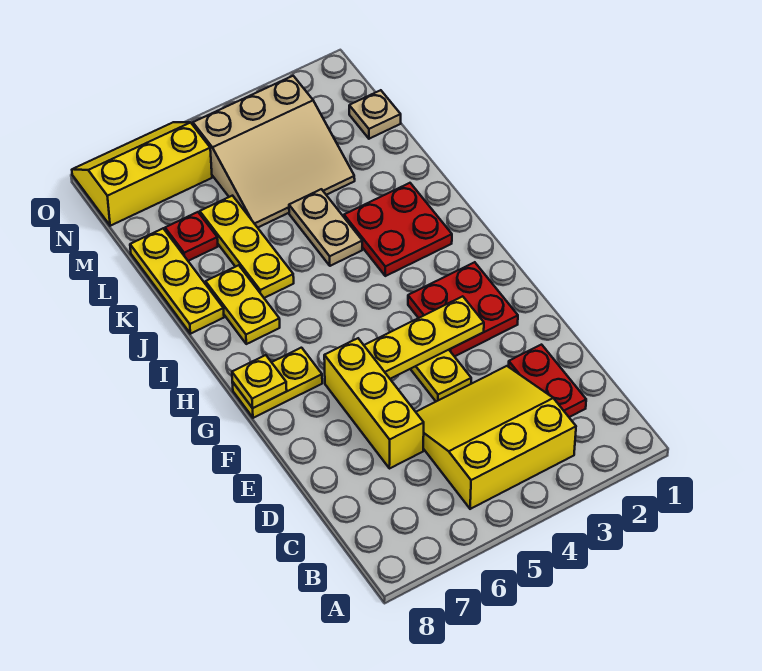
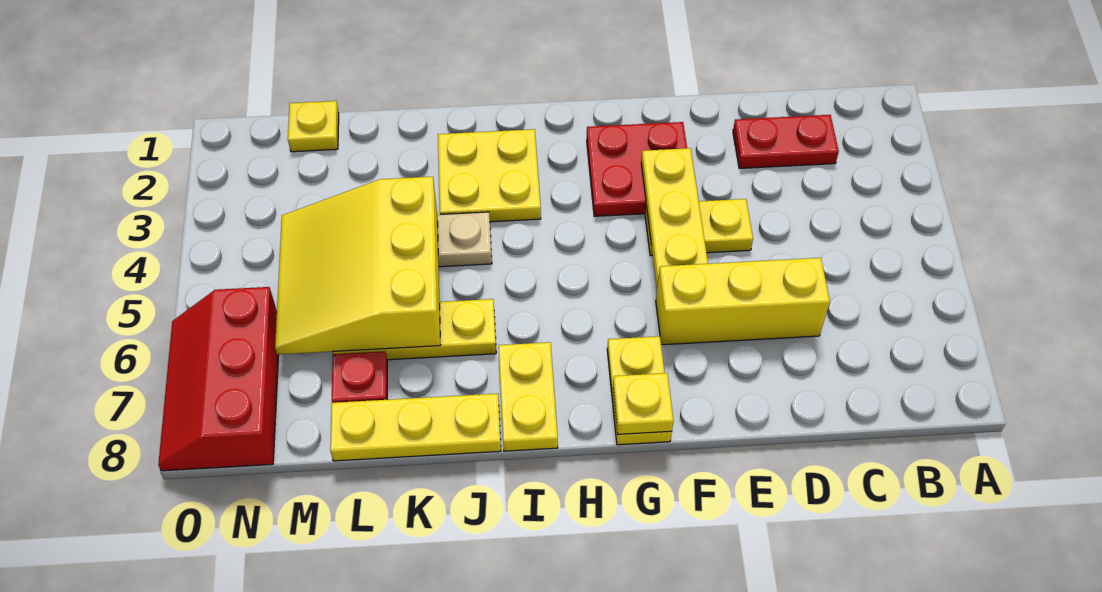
yellow 3x3 slope [416,366,576,509] -> yellow 3x3 slope moved to [275,177,440,355]
red 2x2 plate [344,183,452,276] -> yellow 2x2 plate [438,129,541,222]
yellow 1x2 plate [206,265,280,344] -> yellow 1x2 plate turned to [498,342,558,451]
tan 3x3 slope [193,76,355,228] -> none
tan 1x1 plate [349,90,401,139] -> yellow 1x1 plate [288,101,339,152]
yellow 2x3 slope [72,122,212,226] -> red 2x3 slope [158,287,279,471]

